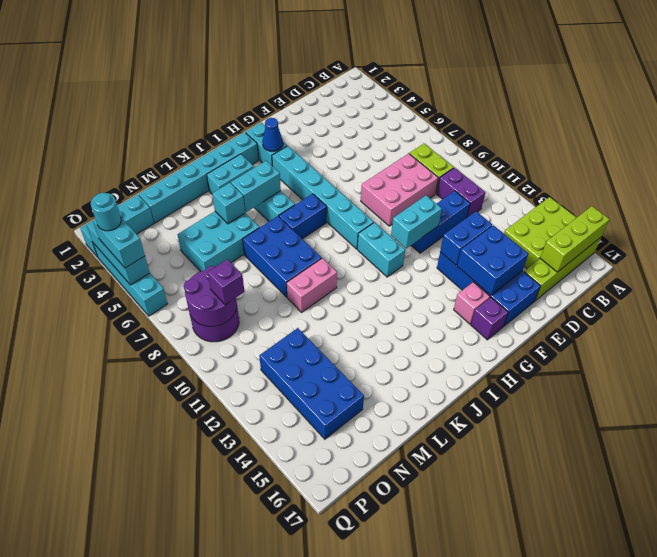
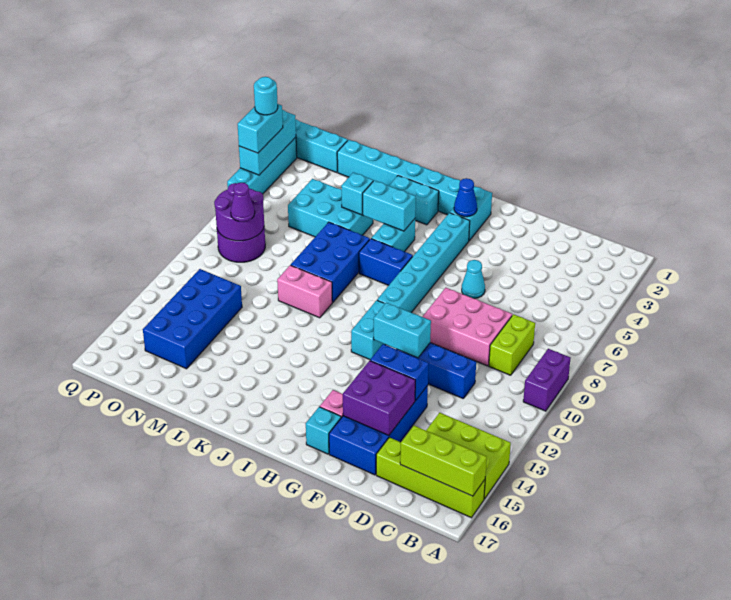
purple 1x2 brick [437,168,485,217] -> purple 1x2 brick moved to [523,349,571,411]
blue 2x2 brick [457,225,528,295] -> purple 2x2 brick [343,361,415,435]
none -> cyan 1x1 cone [462,260,485,298]
purple 1x1 brick [471,297,508,340] -> cyan 1x1 brick [306,407,341,454]
purple 1x1 brick [207,259,245,305] -> purple 1x1 cone [231,183,255,222]

